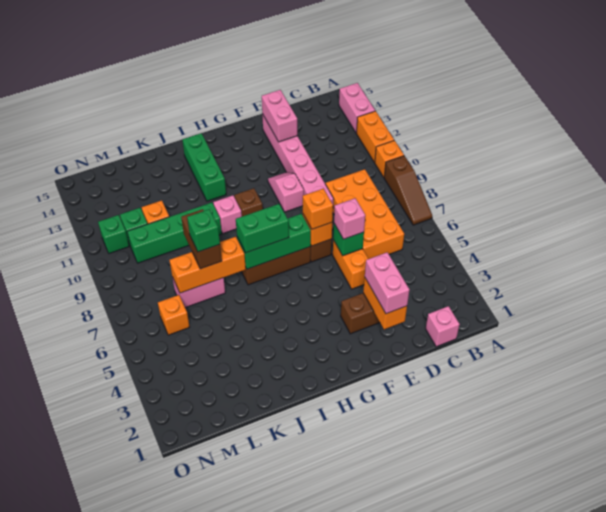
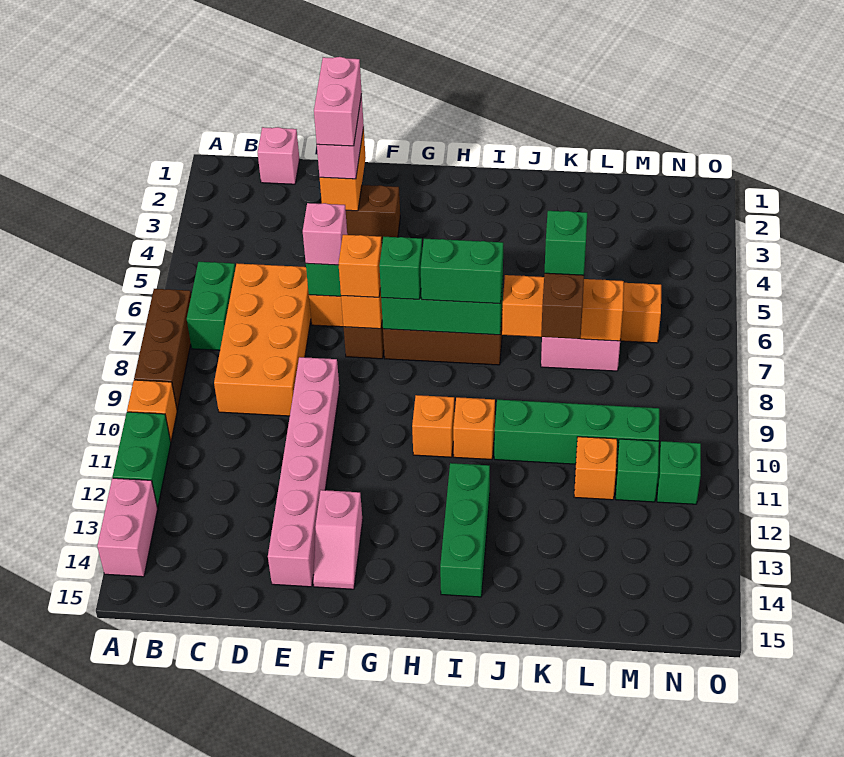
brown 1x3 slope [384,156,432,225] -> brown 1x3 brick [134,289,191,410]
orange 1x2 brick [356,111,394,163] -> green 1x2 brick [113,412,171,507]
none -> green 1x2 brick [187,262,235,350]
pink 1x2 brick [262,90,297,142] -> pink 1x2 brick moved to [314,57,362,146]
pink 1x2 slope [268,172,304,212] -> pink 1x2 slope moved to [313,490,363,589]
none -> green 1x1 brick [379,237,422,299]
brown 1x1 brick [234,188,263,216] -> orange 1x1 brick [412,395,455,457]
pink 1x1 brick [213,195,242,233] -> orange 1x1 brick [453,397,495,459]

